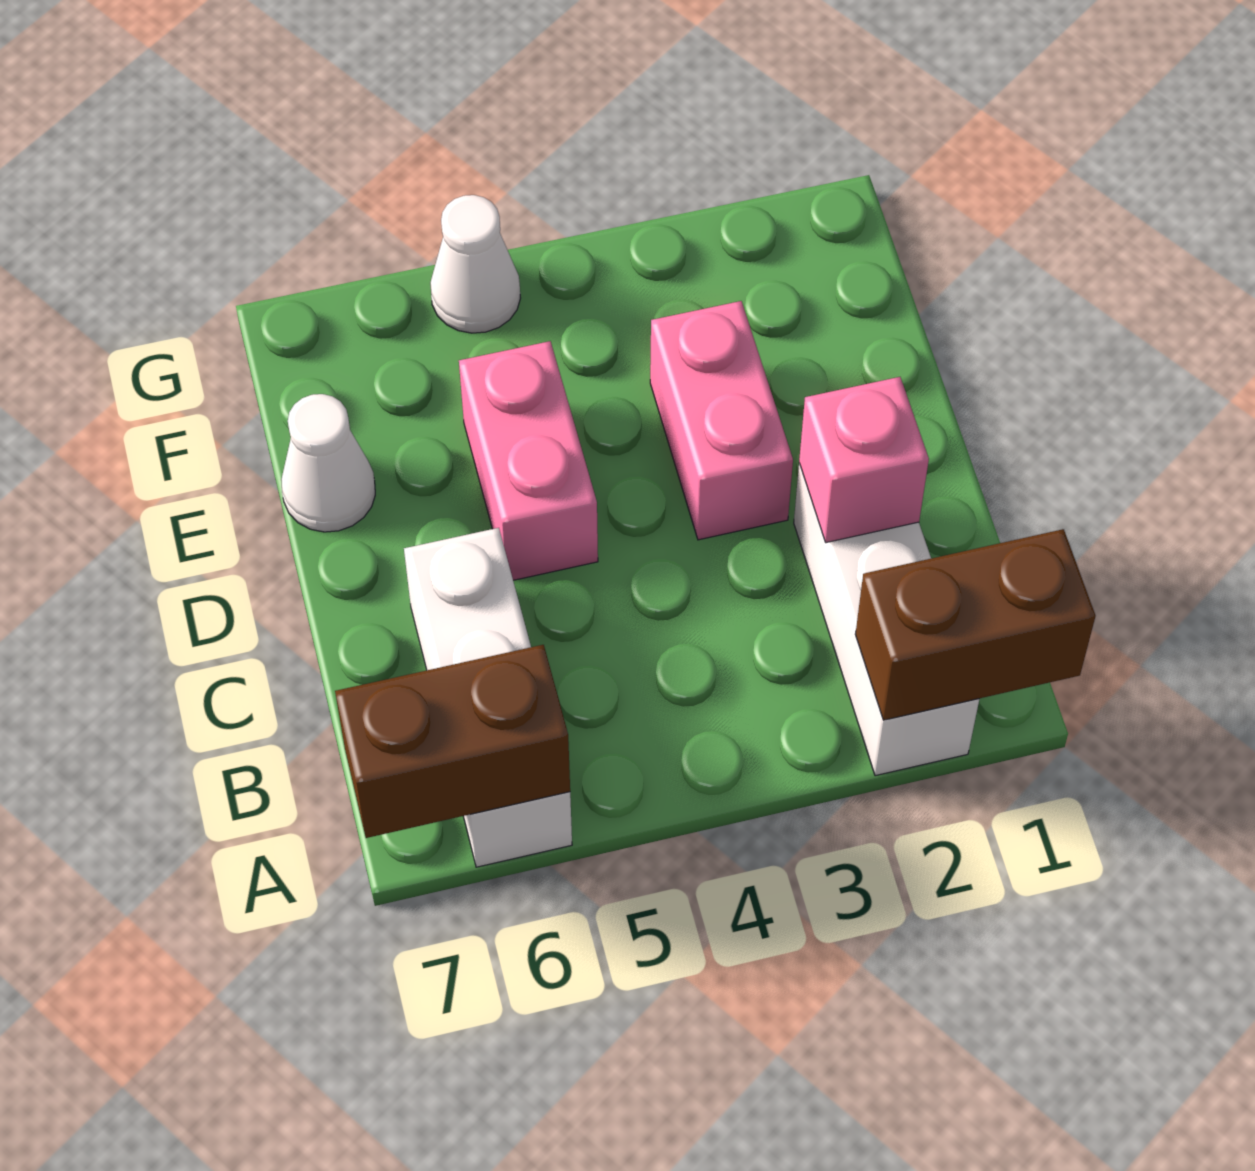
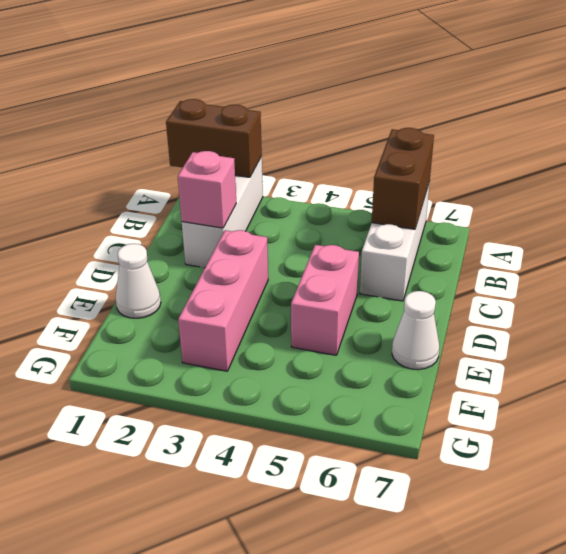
brown 1x2 brick [335,645,570,838] -> brown 1x2 brick turned to [372,128,434,229]
pink 1x2 brick [650,301,793,540] -> pink 1x3 brick [178,230,268,371]
white 1x1 cone [430,195,520,333] -> white 1x1 cone moved to [115,244,161,318]

